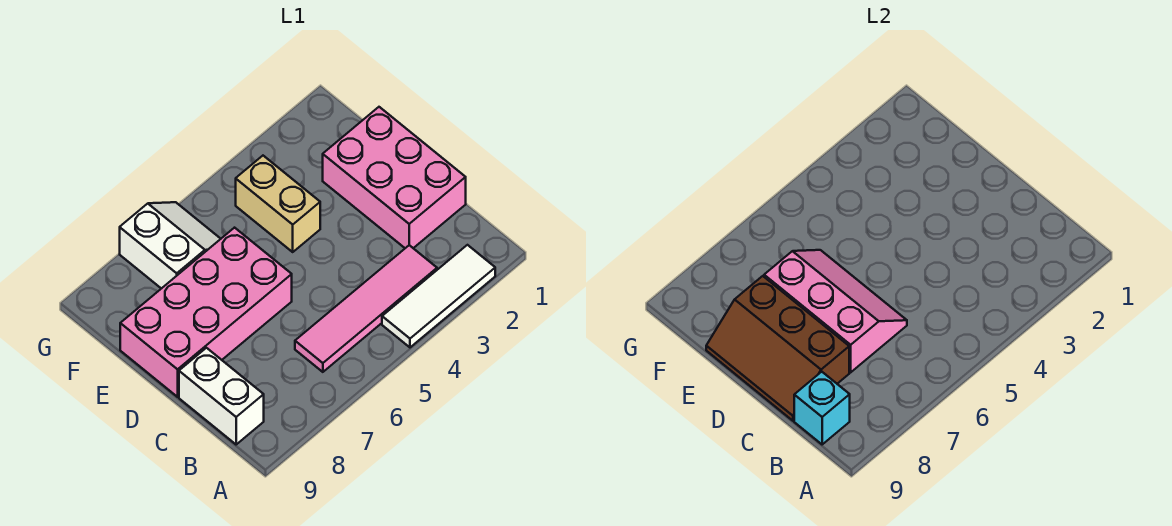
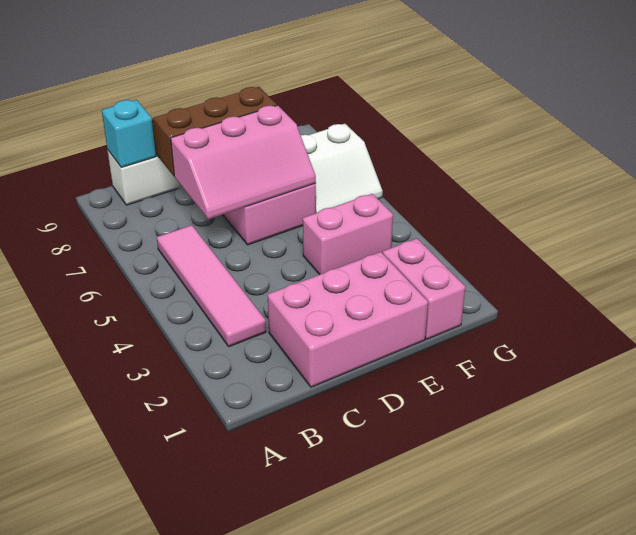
white 1x3 tile [382,245,495,347] -> none
tan 1x2 brick [236,156,320,252] -> pink 1x2 brick [303,194,393,275]
none -> pink 1x2 brick [383,239,465,339]

